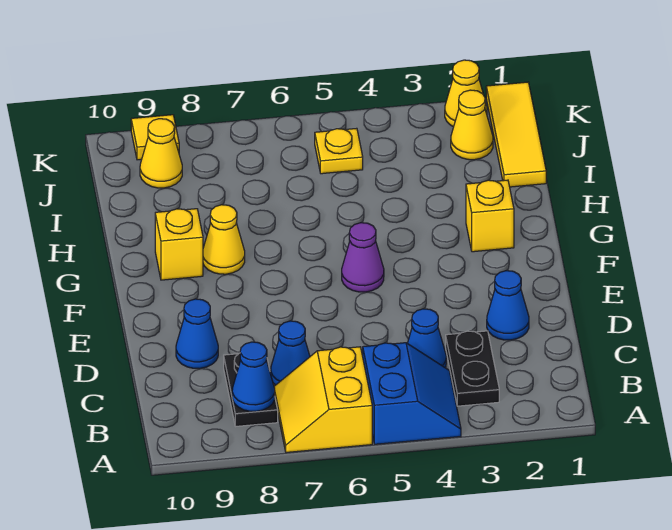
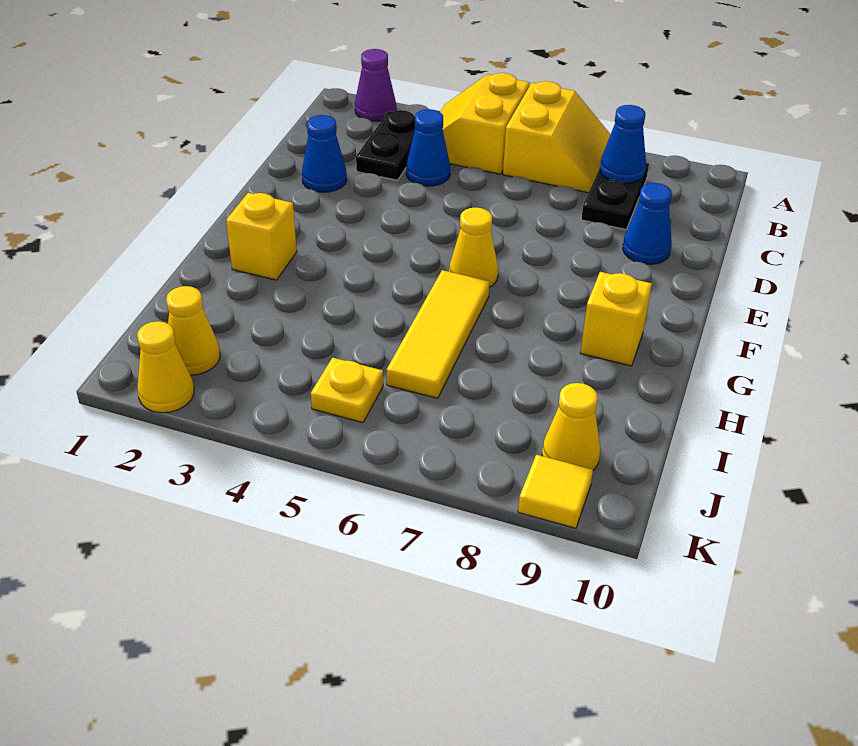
blue 2x2 slope [363,343,461,444] -> yellow 2x2 slope [440,73,529,174]
blue 1x1 cone [271,321,310,385] -> none
purple 1x1 cone [342,223,384,292] -> purple 1x1 cone moved to [355,49,396,121]
yellow 1x1 cone [203,205,245,274] -> yellow 1x1 cone moved to [449,207,498,287]
yellow 1x3 tile [486,82,546,187] -> yellow 1x3 tile moved to [387,270,489,398]

